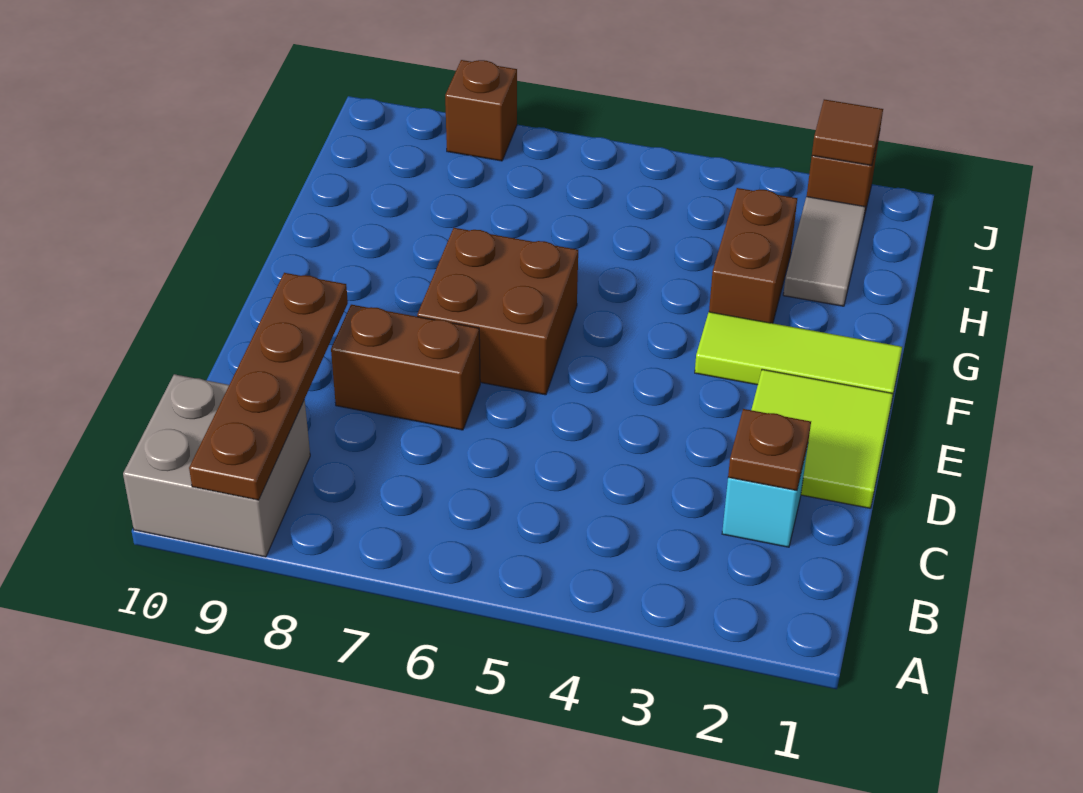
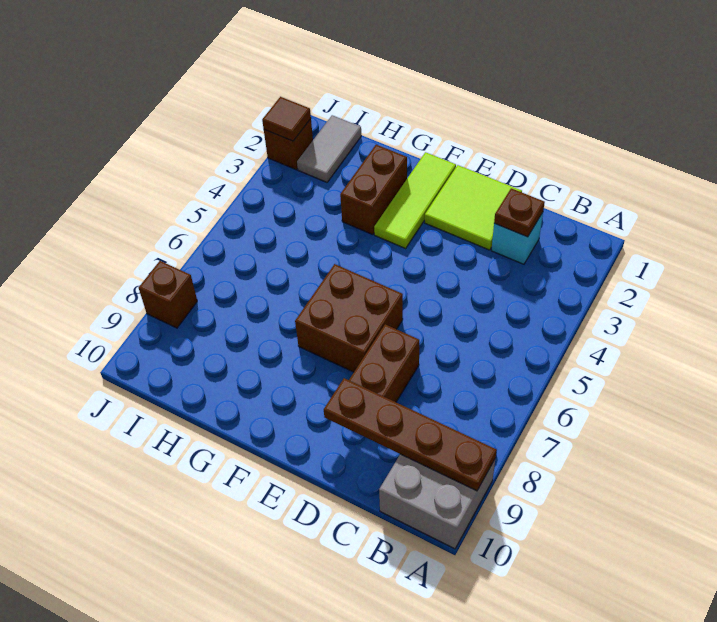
brown 1x2 brick [709,188,797,323] -> brown 1x2 brick turned to [340,145,407,235]
grey 1x2 tile [783,197,865,306] -> grey 1x2 tile turned to [297,115,361,182]

